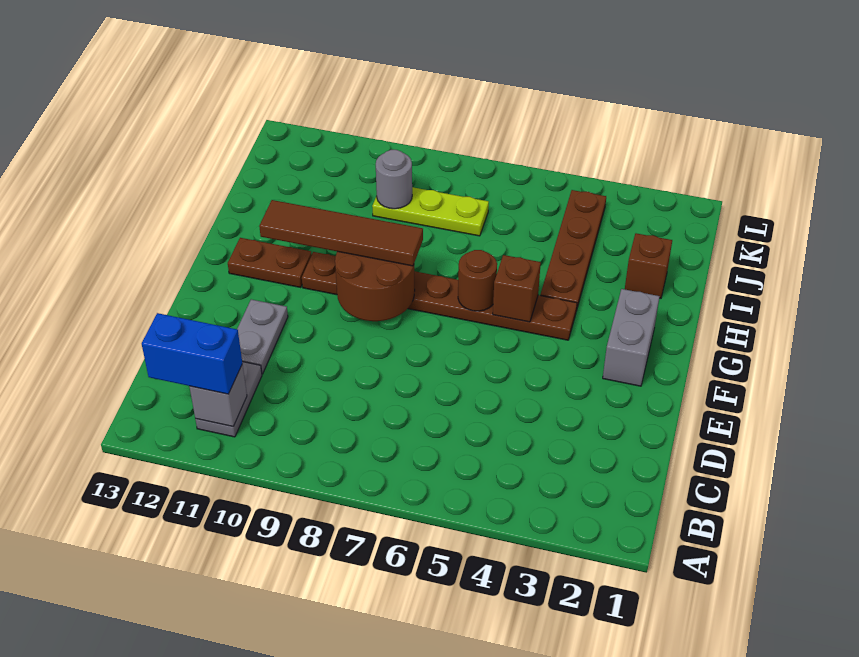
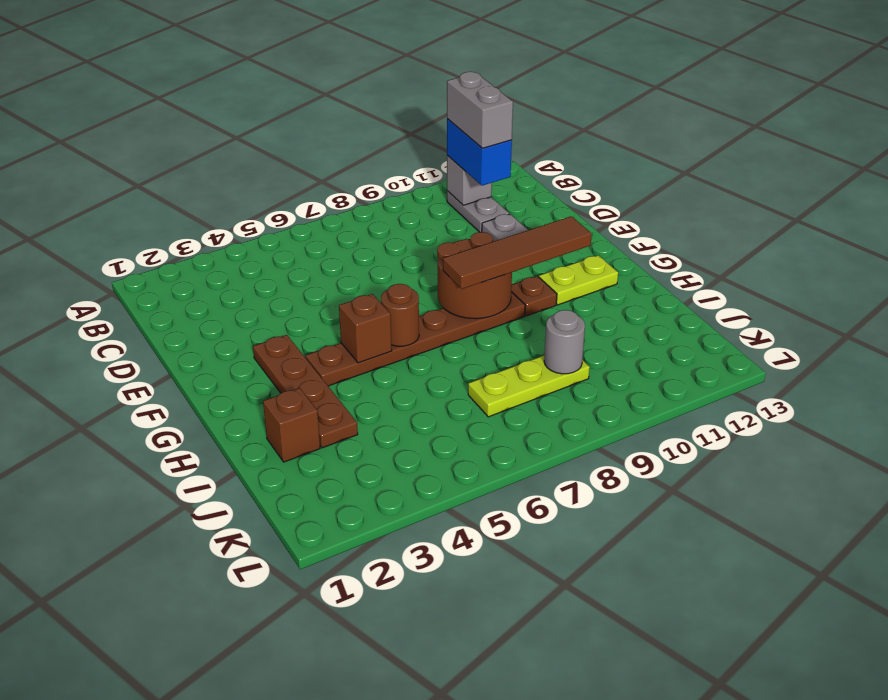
blue 1x2 brick [142,313,242,394] -> blue 1x2 brick turned to [447,119,512,186]
grey 1x2 brick [603,289,660,386] -> grey 1x2 brick moved to [447,72,513,148]
brown 1x2 plate [228,238,312,287] -> lime 1x2 plate [539,255,618,305]
brown 1x4 plate [540,190,606,311] -> brown 1x4 plate moved to [253,335,358,448]

